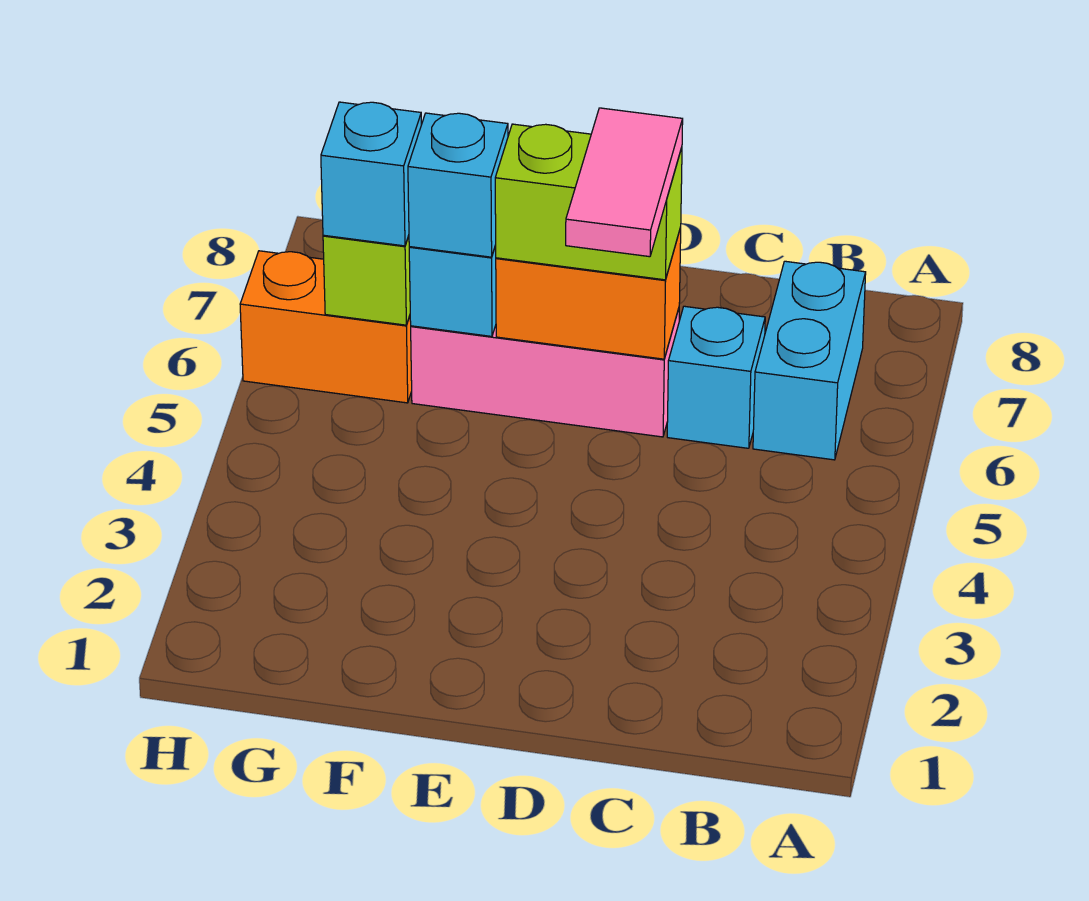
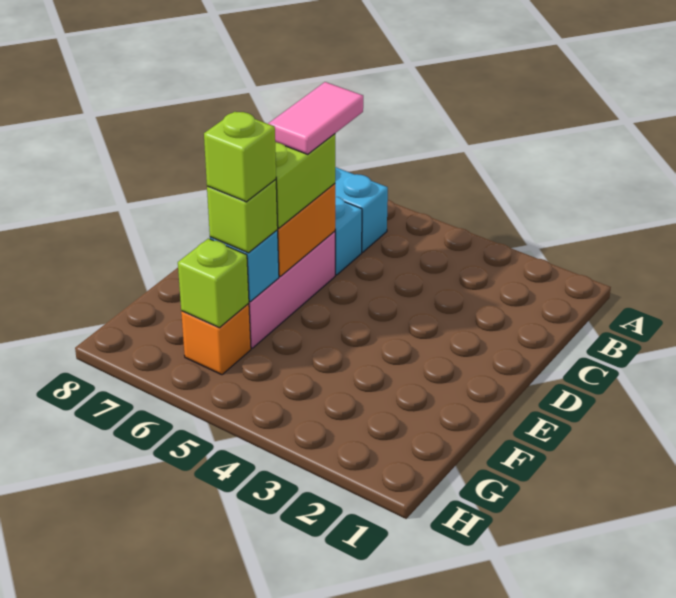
pink 1x2 tile [566,108,683,257] -> pink 1x2 tile turned to [268,82,363,154]
cyan 1x1 brick [408,113,508,257] -> lime 1x1 brick [207,179,278,253]
none -> lime 1x1 brick [204,112,276,202]
orange 1x2 brick [240,251,412,403] -> orange 1x1 brick [181,304,251,375]
cyan 1x1 brick [321,102,421,246] -> none

